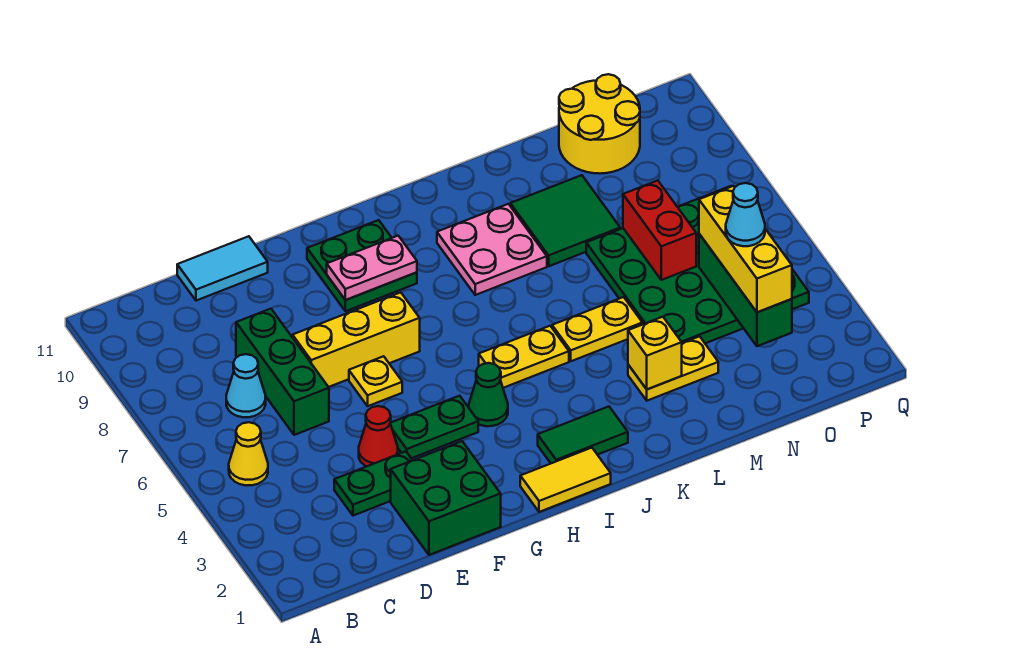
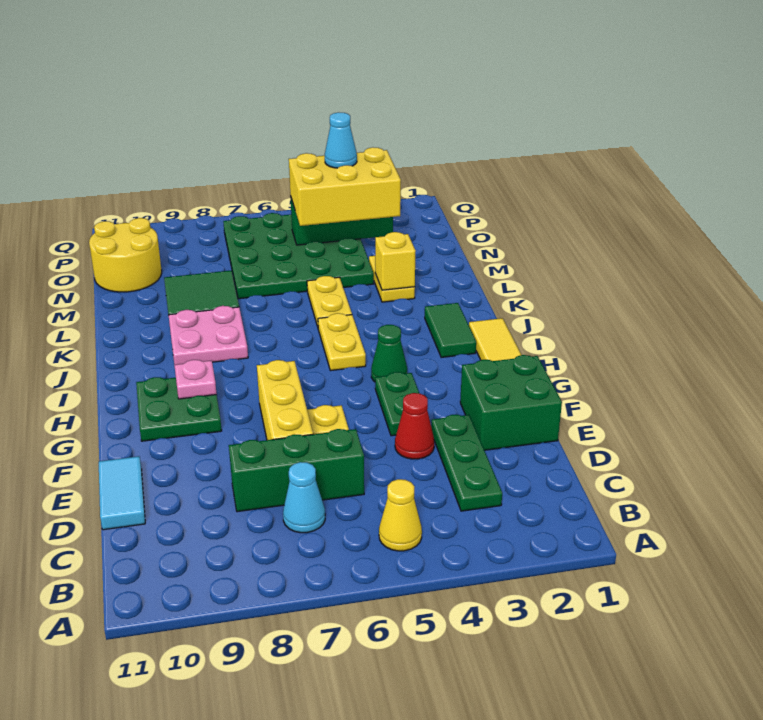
green 1x2 plate [334,451,412,516] -> green 1x3 plate [431,415,502,511]
pink 1x2 plate [327,236,417,300] -> pink 1x1 plate [174,360,217,399]
red 1x2 brick [623,181,696,280] -> none
yellow 1x3 brick [699,186,792,312] -> yellow 2x3 brick [289,147,401,226]

